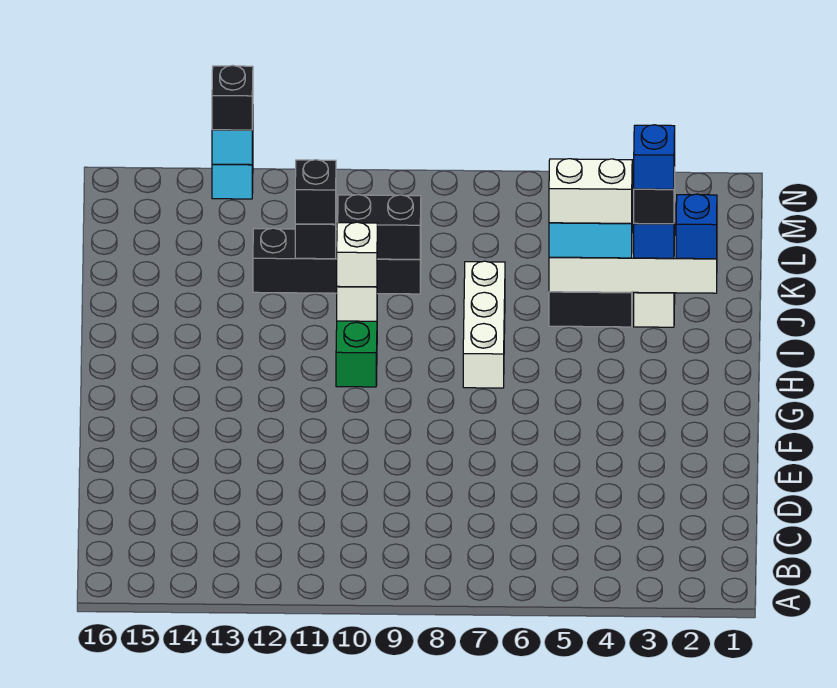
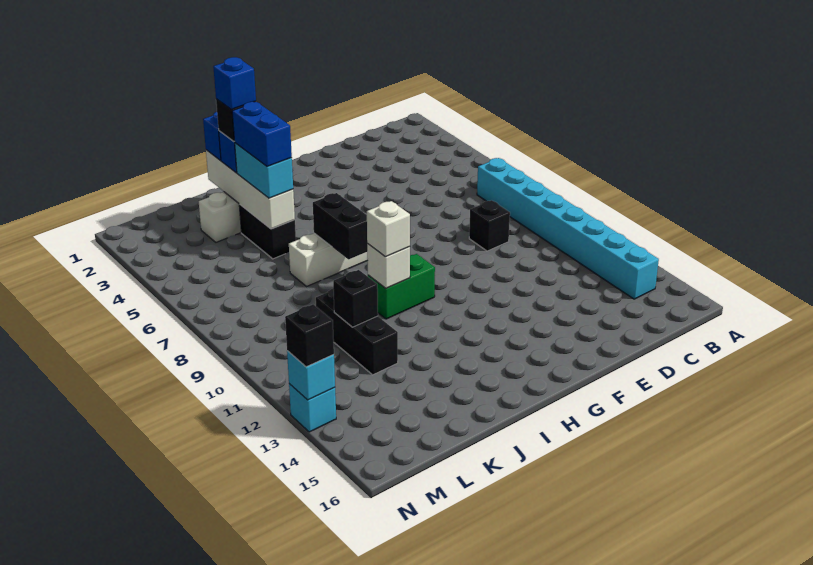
none -> cyan 1x8 brick [477,158,659,299]
white 1x2 brick [549,159,632,223] -> blue 1x2 brick [232,102,292,167]
black 1x4 brick [253,228,421,294] -> black 1x3 brick [316,289,398,375]
black 1x2 brick [338,194,421,259] -> black 1x2 brick moved to [313,193,367,259]
black 1x1 brick [295,160,336,224] -> black 1x1 brick moved to [469,200,510,251]

